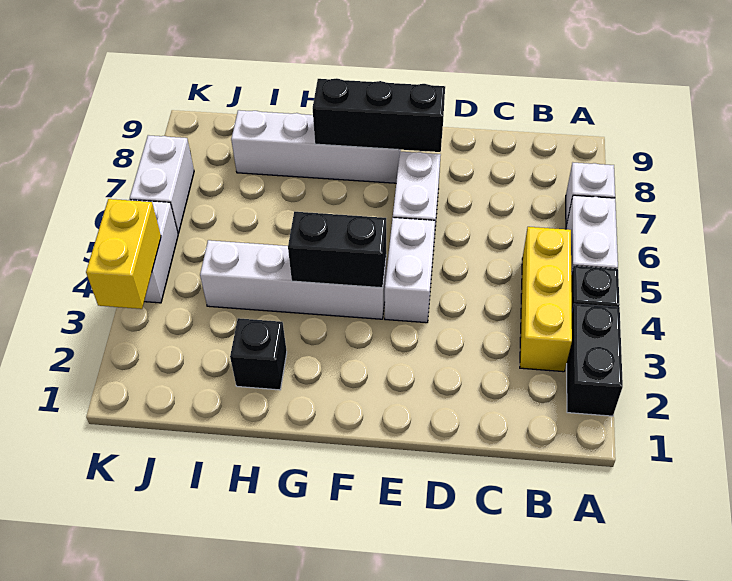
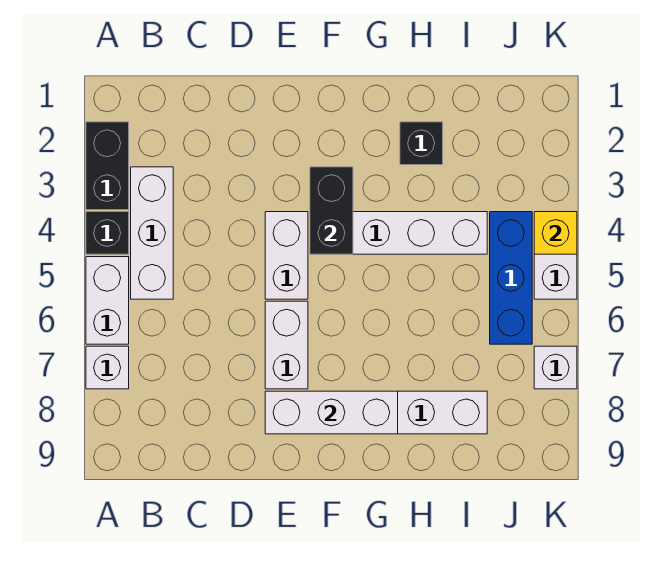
yellow 1x3 brick [520,227,572,372] -> white 1x3 brick [131,167,173,299]
black 1x3 brick [313,78,445,152] -> white 1x3 brick [265,391,398,434]
black 1x2 brick [288,212,386,288] -> black 1x2 brick turned to [310,167,353,254]
none -> blue 1x3 brick [490,212,532,344]
yellow 1x2 brick [86,199,161,309] -> yellow 1x1 brick [534,212,577,254]
white 1x2 brick [130,135,194,233] -> white 1x1 brick [534,346,577,389]

